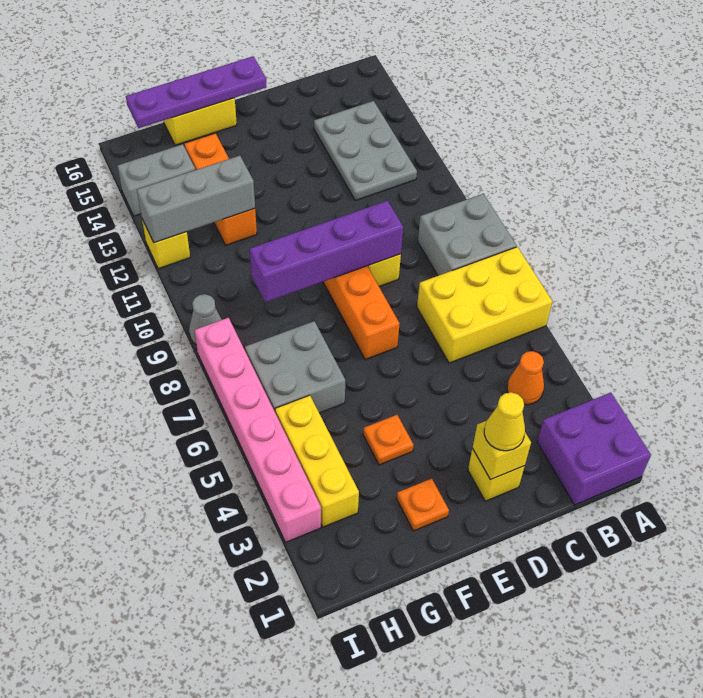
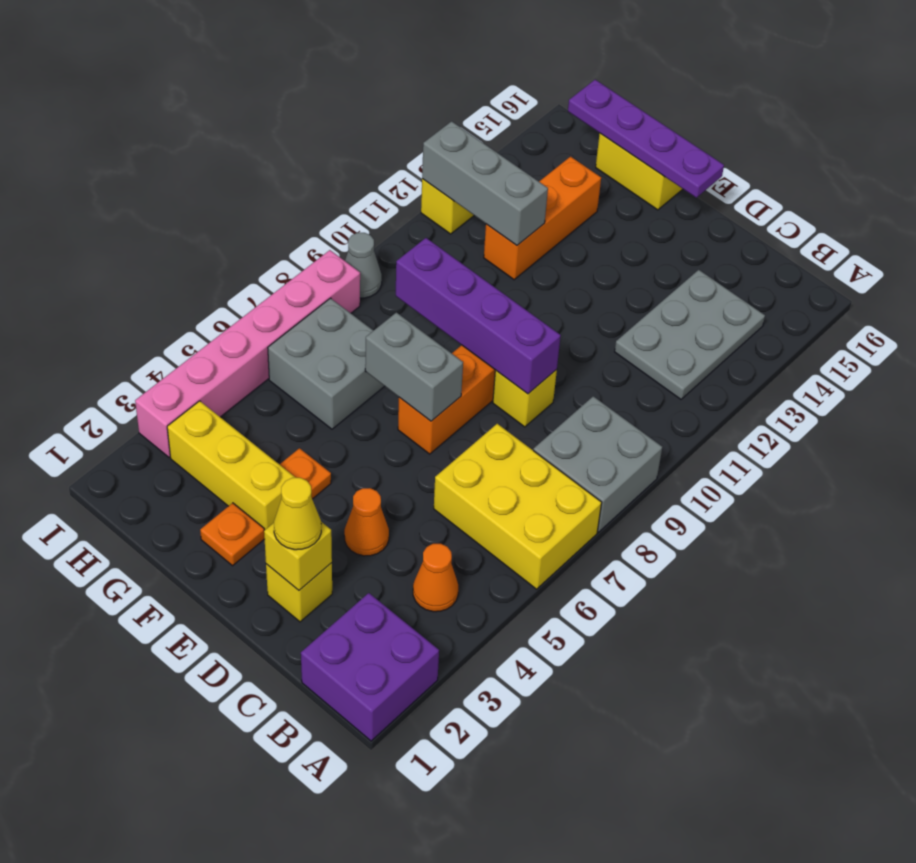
none -> orange 1x1 cone [344,488,389,556]
yellow 1x3 brick [275,395,359,527] -> yellow 1x3 brick turned to [167,401,296,530]
grey 1x2 brick [118,144,195,216] -> grey 1x2 brick moved to [365,312,463,421]

